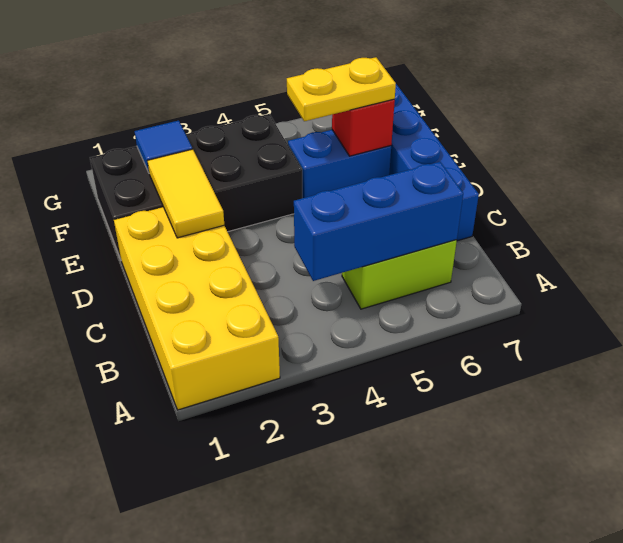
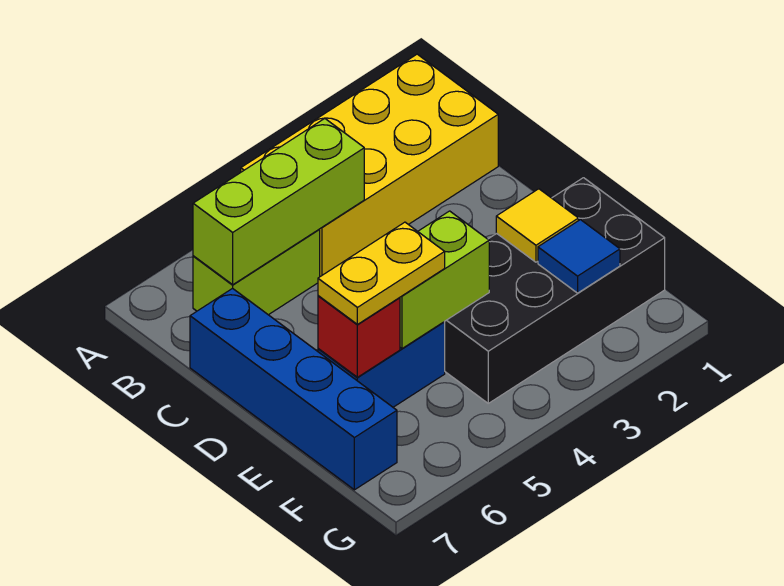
yellow 2x4 brick [114,207,280,410] -> yellow 2x4 brick turned to [241,54,498,277]
blue 1x3 brick [294,162,463,281] -> lime 1x3 brick [193,119,364,285]
yellow 1x2 tile [148,149,224,238] -> yellow 1x1 tile [496,189,578,262]
none -> lime 1x2 brick [400,211,489,349]

